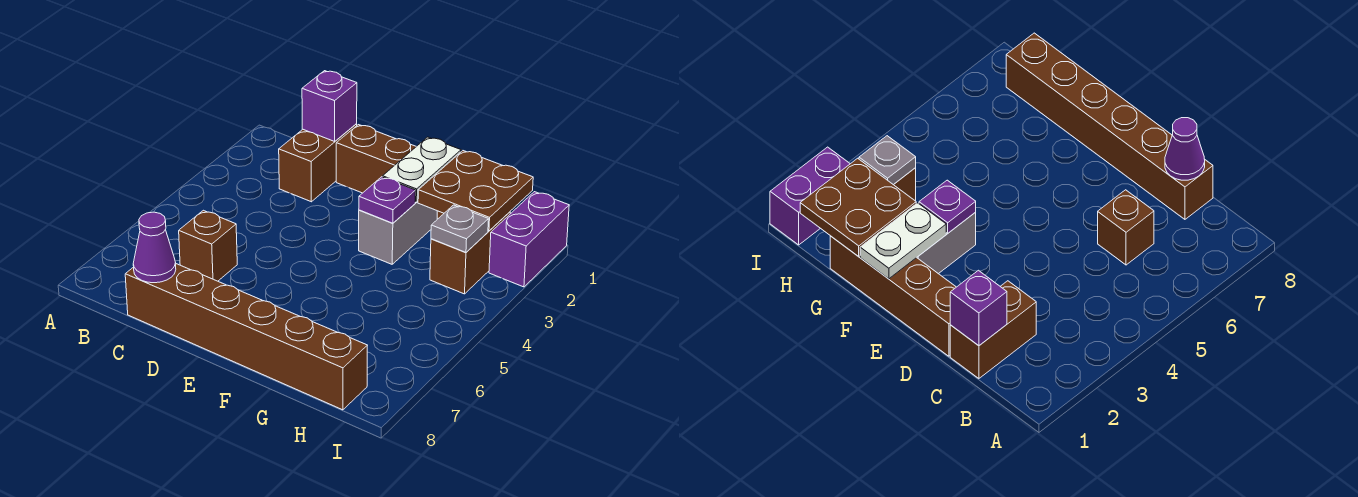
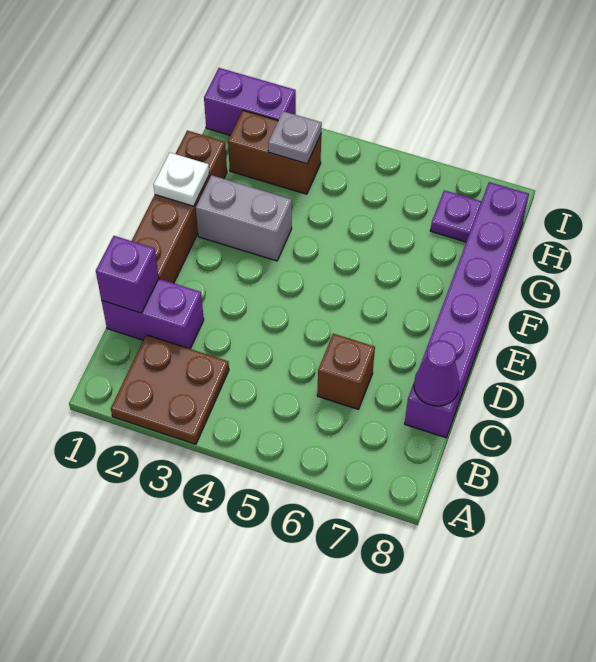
brown 1x2 brick [279,124,357,202] -> purple 1x2 brick [102,279,204,349]
brown 1x6 brick [125,264,368,410] -> purple 1x6 brick [405,182,529,438]
white 1x2 plate [383,137,461,202] -> white 1x1 plate [153,153,209,206]
purple 1x1 plate [359,177,416,223] -> purple 1x1 plate moved to [430,190,482,242]
brown 2x2 plate [418,151,533,231] -> brown 2x2 plate moved to [111,335,229,444]

